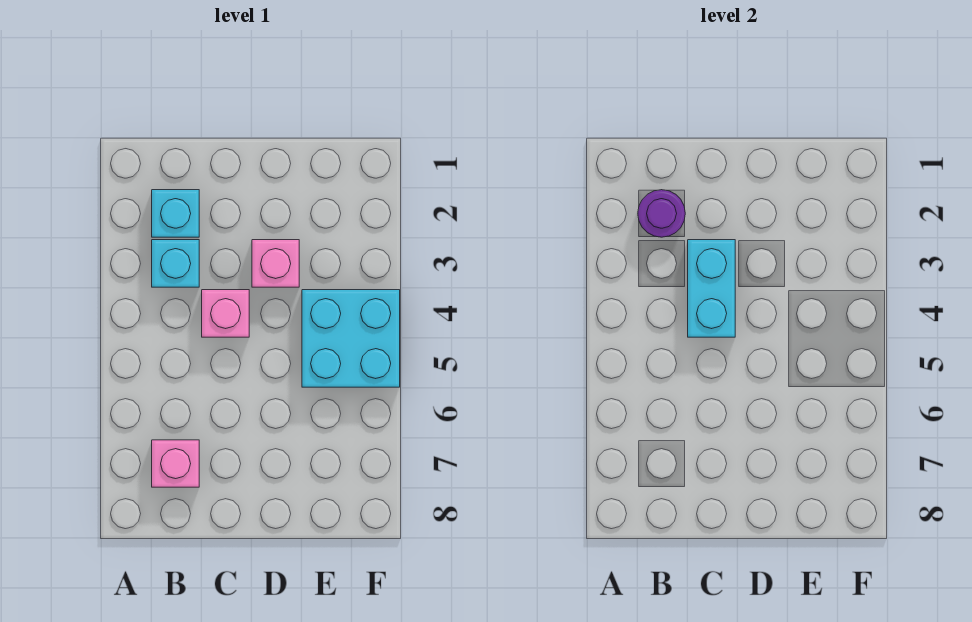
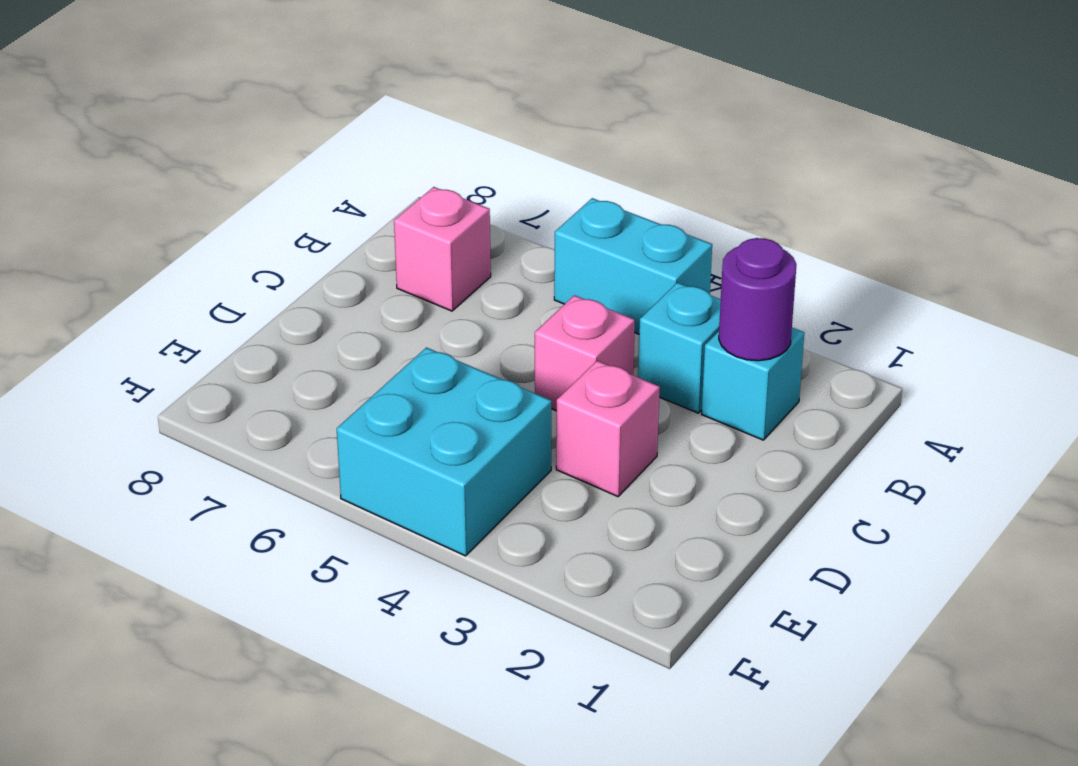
cyan 1x2 brick [688,240,735,337] -> cyan 1x2 brick moved to [554,198,712,334]

